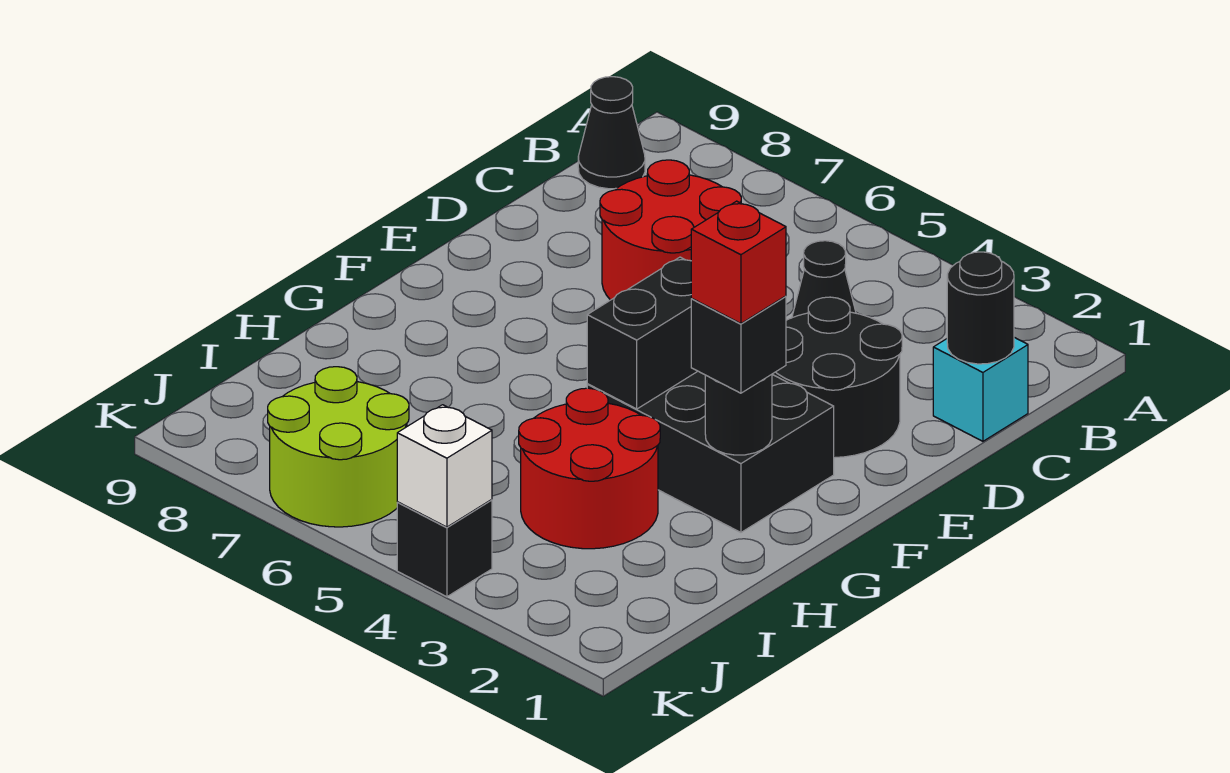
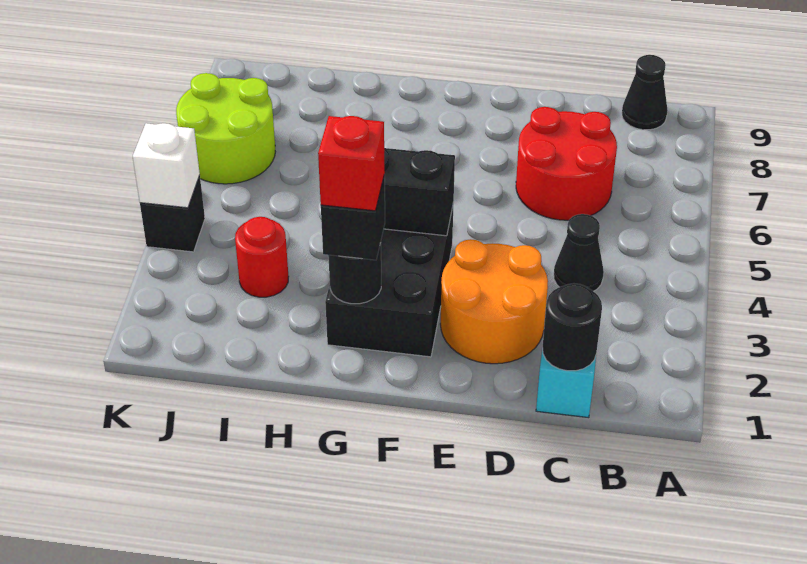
black 2x2 round brick [772,297,902,458] -> orange 2x2 round brick [440,239,548,364]
red 2x2 round brick [519,388,660,549] -> red 1x1 round brick [235,217,289,297]

